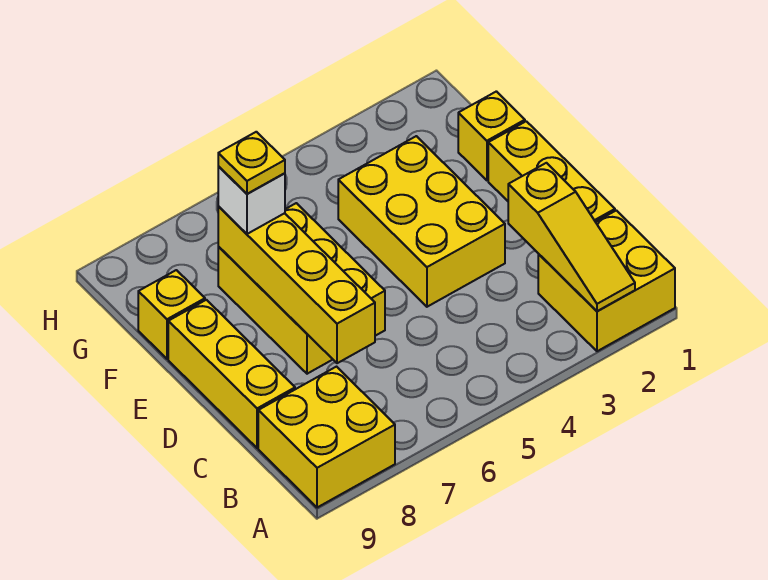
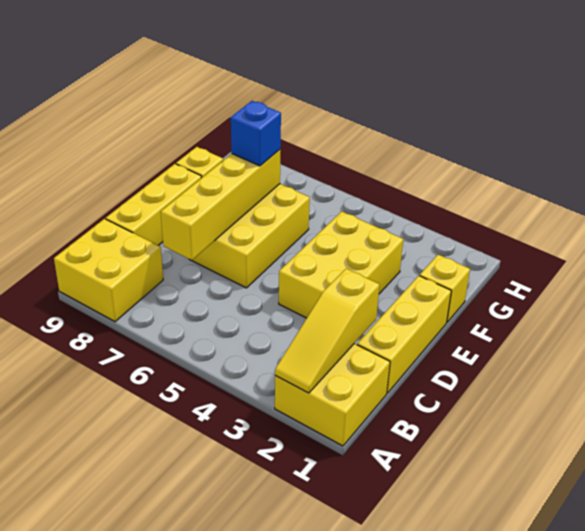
white 1x1 brick [218,166,285,234] -> blue 1x1 brick [231,101,281,166]
yellow 1x1 plate [218,132,285,194] -> none

